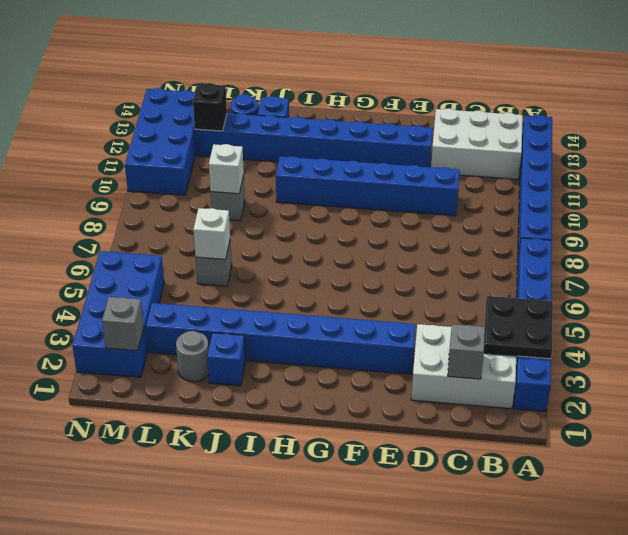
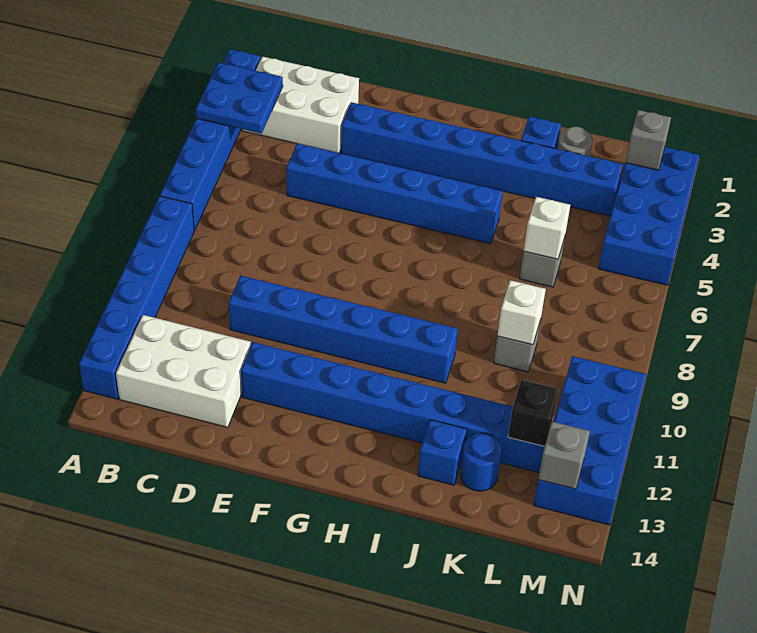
black 2x2 plate [484,296,553,359] -> blue 2x2 plate [196,62,283,134]
grey 1x1 brick [448,324,485,379] -> grey 1x1 brick moved to [538,421,590,489]
none -> blue 1x6 brick [287,143,503,244]

